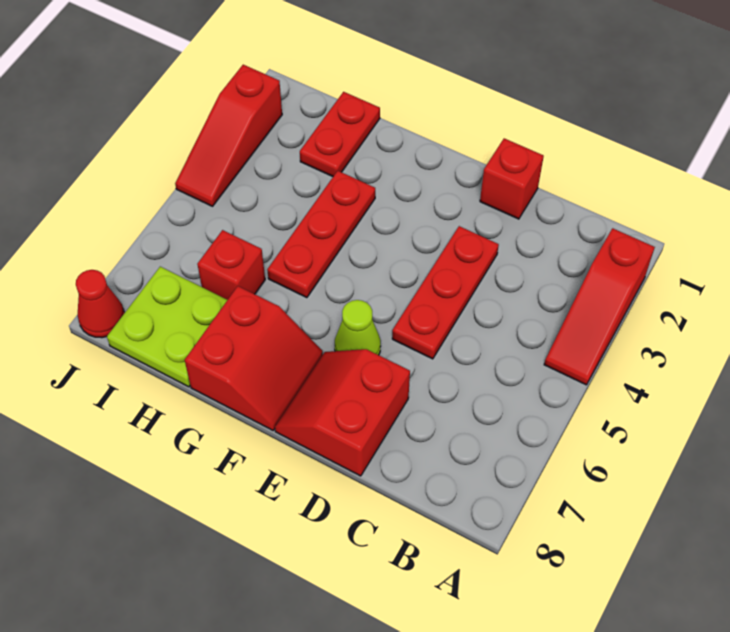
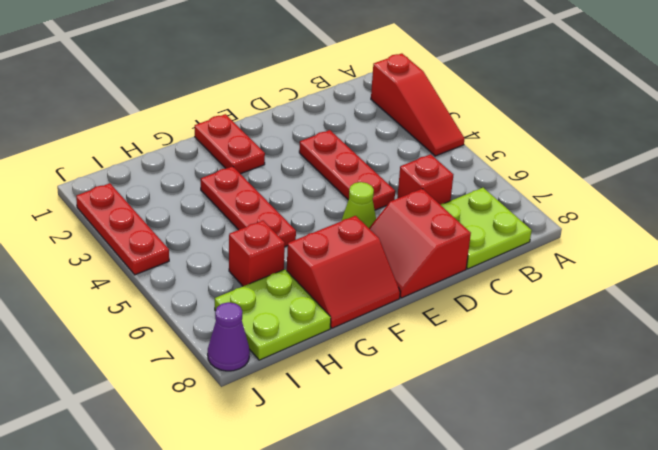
none -> lime 2x2 plate [441,188,532,269]
red 1x1 brick [480,138,544,219] -> red 1x1 brick moved to [397,154,453,205]
red 2x2 slope [185,286,323,430] -> red 2x2 slope turned to [287,216,400,328]
red 1x2 plate [300,92,380,177] -> red 1x2 plate moved to [195,114,265,174]
red 1x3 slope [175,65,282,206] -> red 1x3 plate [76,183,169,275]
red 1x1 cone [76,270,124,338] -> purple 1x1 cone [208,302,250,371]

